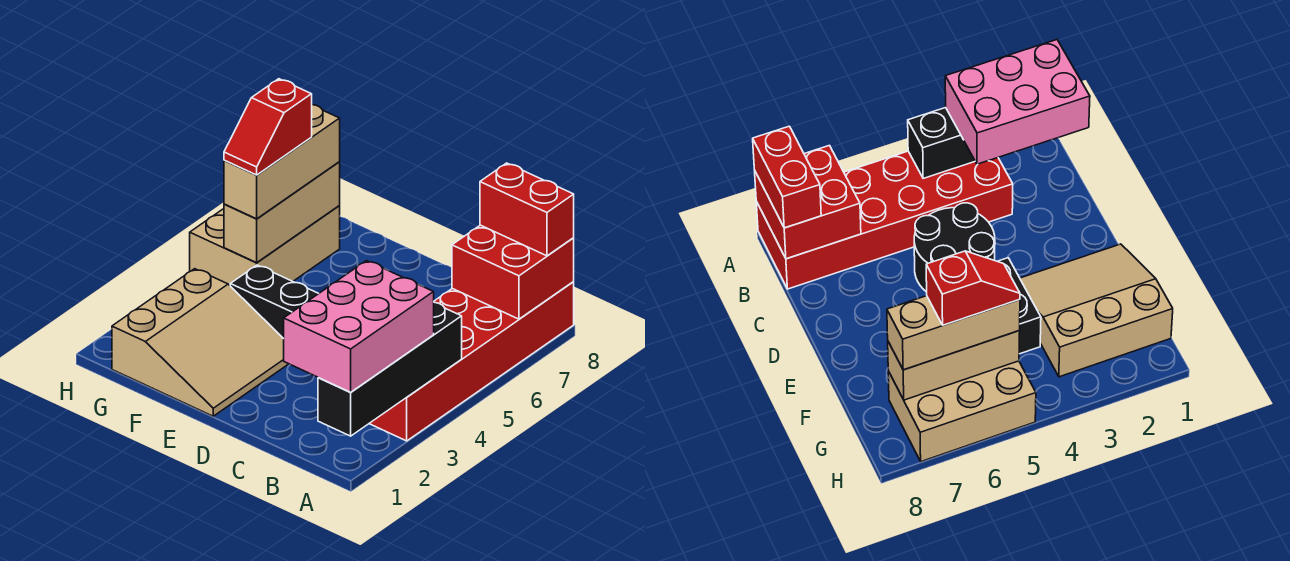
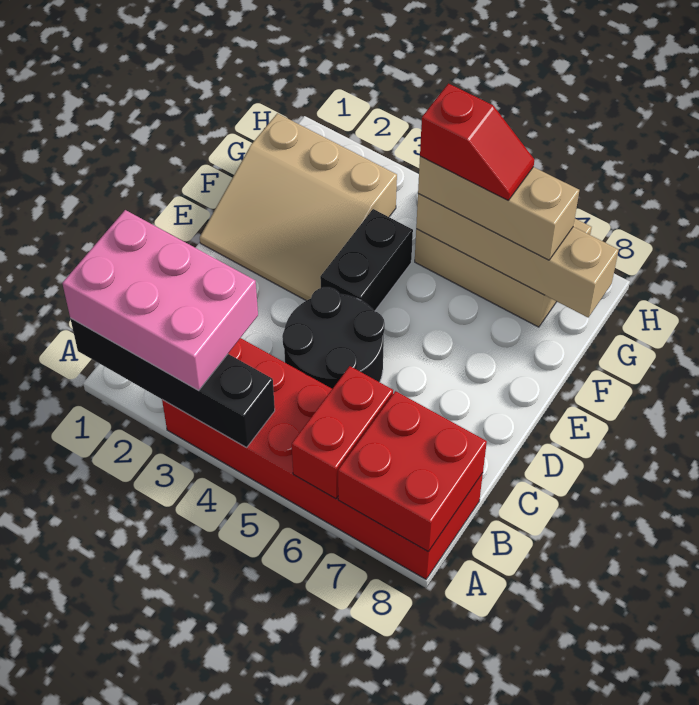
red 1x2 brick [480,163,574,256] -> red 1x2 brick moved to [292,366,393,499]
tan 1x3 brick [224,162,340,263] -> tan 1x4 brick [416,194,619,317]
red 1x2 slope [224,79,312,175] -> red 1x2 slope turned to [420,84,535,200]

